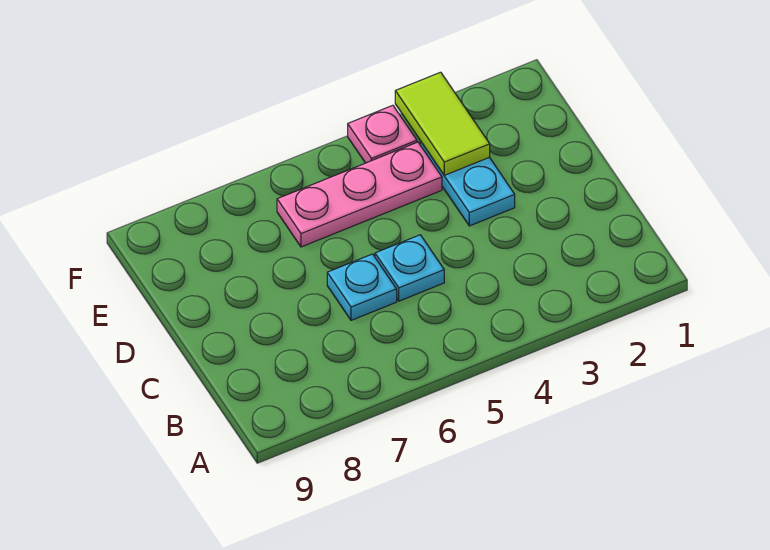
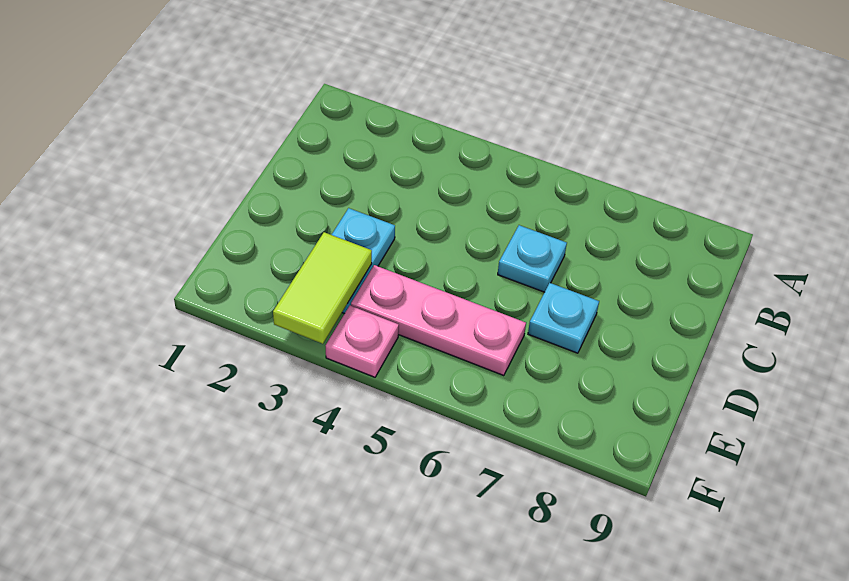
cyan 1x1 plate [375,235,444,301] -> cyan 1x1 plate moved to [528,283,599,353]

